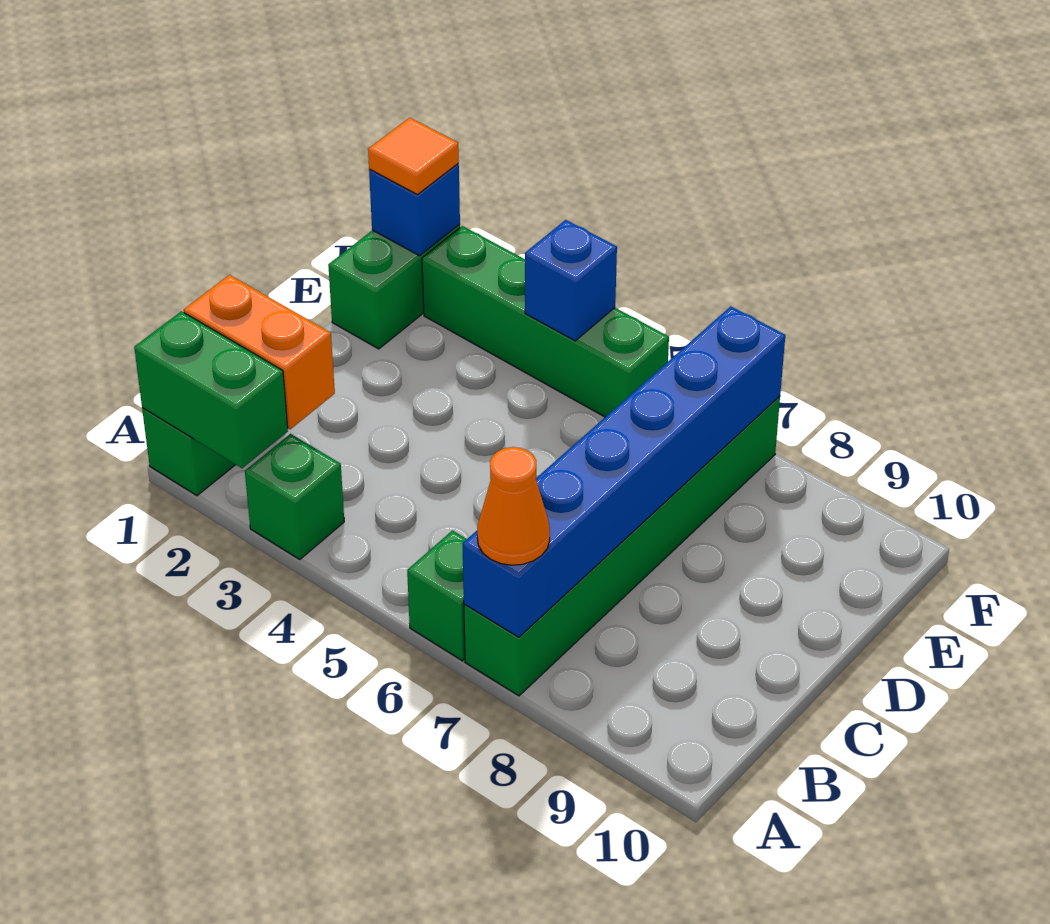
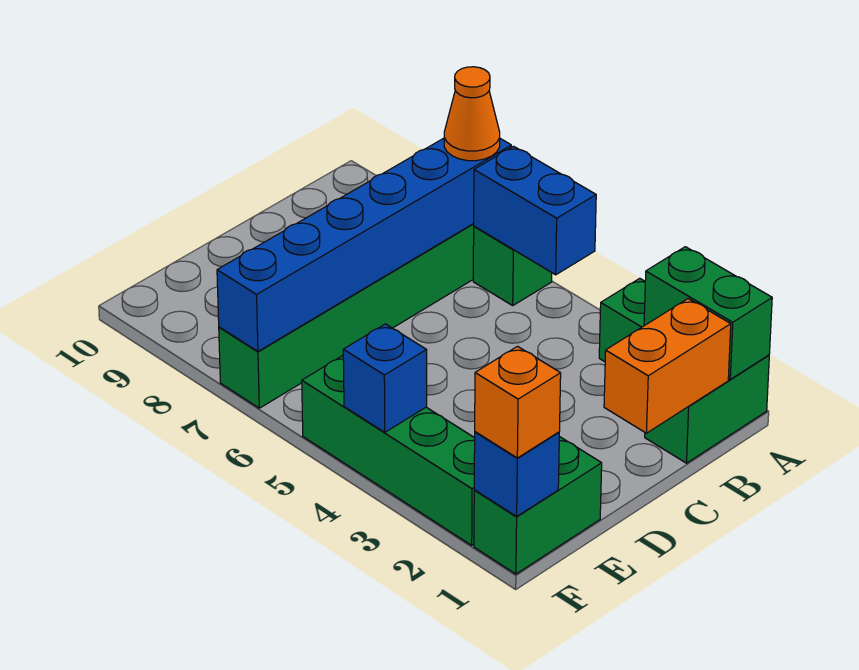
none -> blue 1x2 brick [474,146,596,275]
orange 1x2 brick [184,275,335,429] -> orange 1x2 brick turned to [604,299,731,433]
orange 1x1 tile [368,118,459,195] -> orange 1x1 brick [475,346,561,458]

